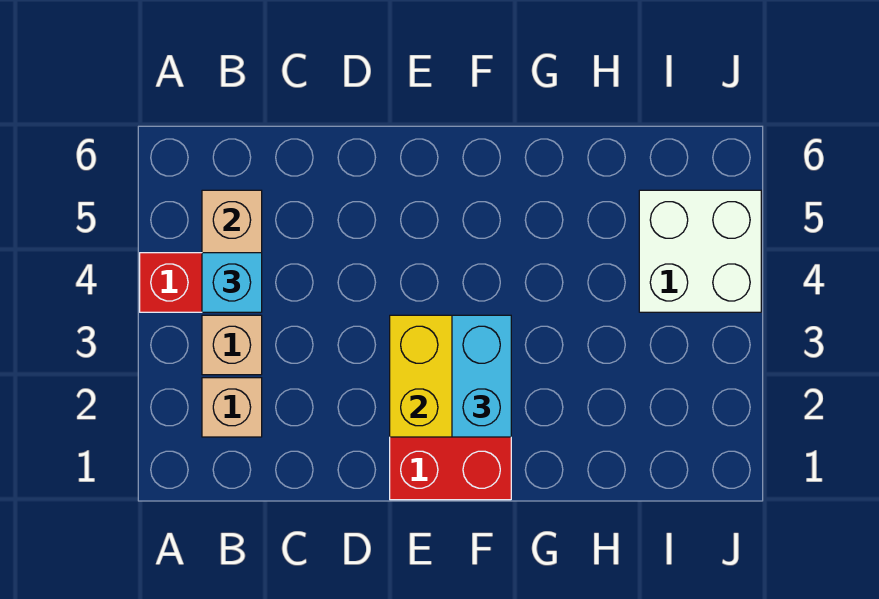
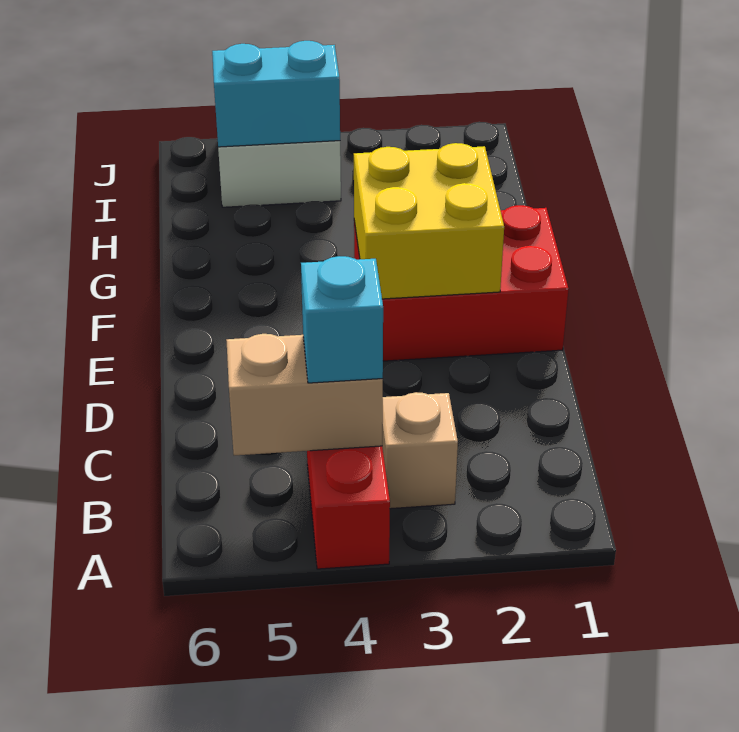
tan 1x1 brick [202,378,262,437] -> none
cyan 1x2 brick [452,315,511,437] -> cyan 1x2 brick moved to [212,41,340,147]

